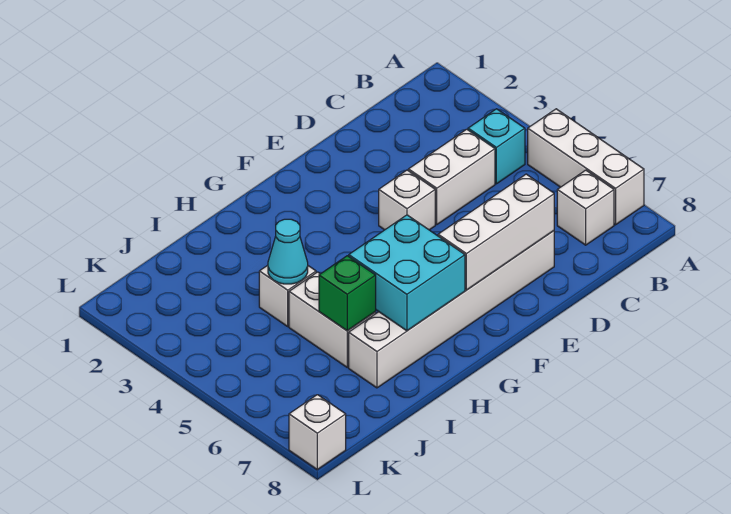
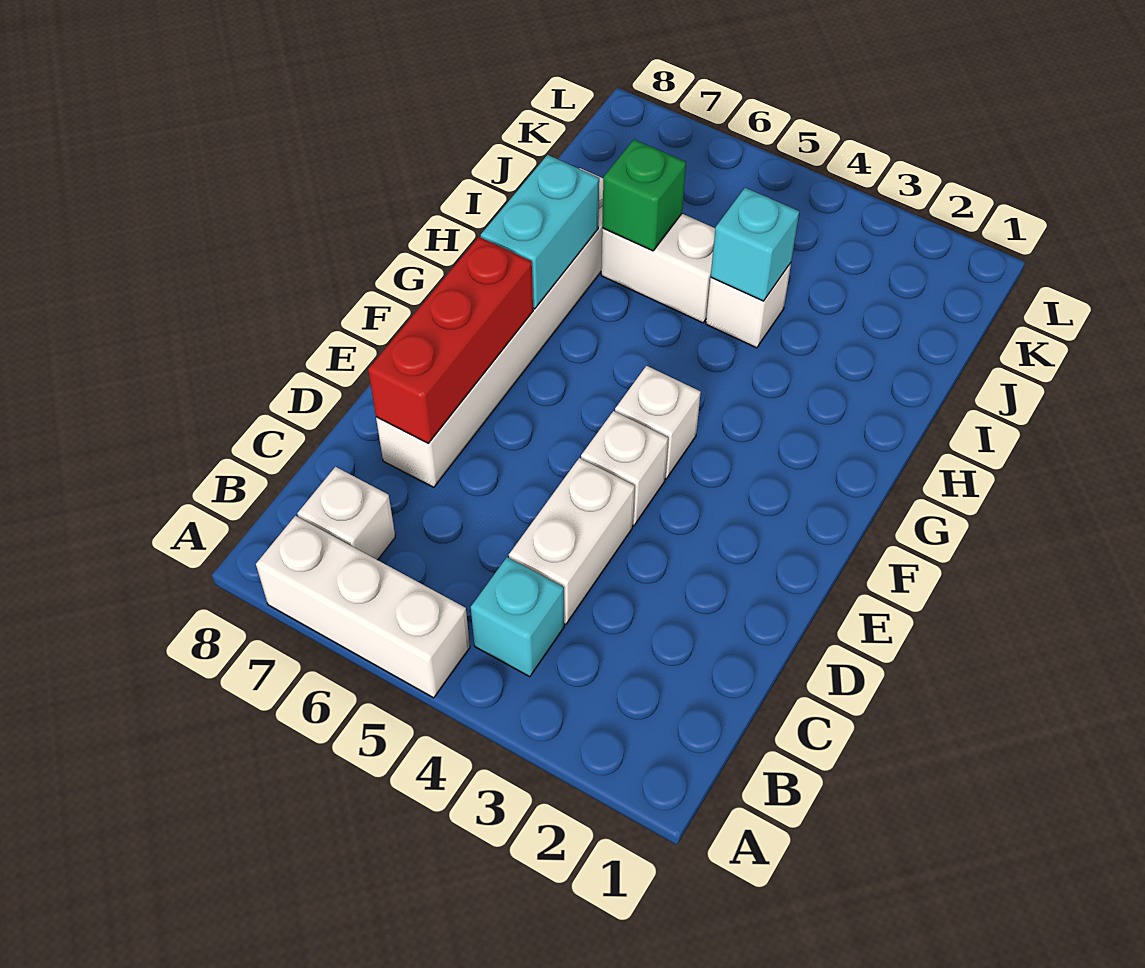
white 1x3 brick [438,174,554,290] -> red 1x3 brick [368,237,533,443]
cyan 2x2 brick [349,215,465,331] -> cyan 1x2 brick [481,155,599,309]
cyan 1x1 cone [268,219,308,284] -> cyan 1x1 brick [711,188,799,301]
white 1x1 brick [289,395,346,469] -> white 1x1 brick moved to [615,366,701,479]

